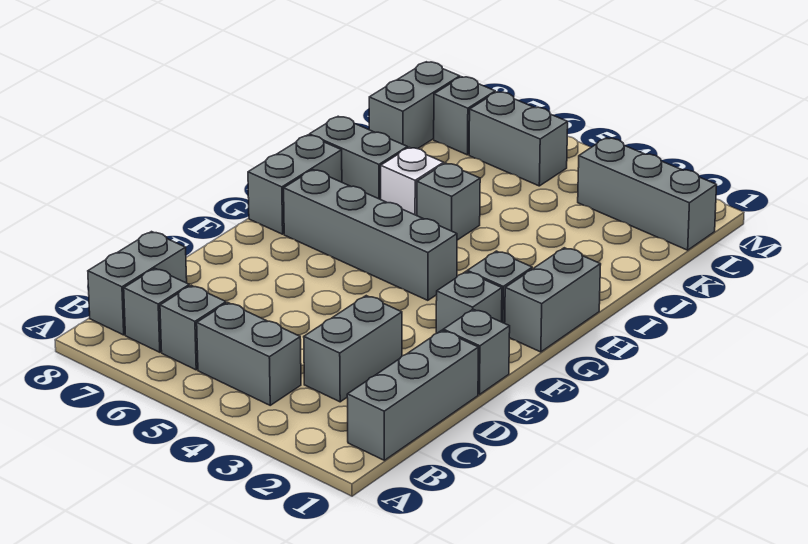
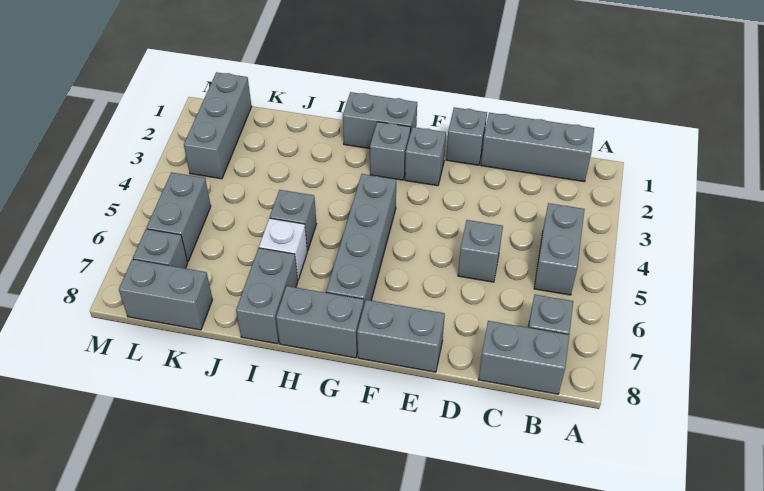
grey 1x1 brick [160,285,226,370] -> grey 1x1 brick moved to [458,220,503,282]
grey 1x2 brick [304,296,402,402] -> grey 1x2 brick moved to [357,300,445,372]

